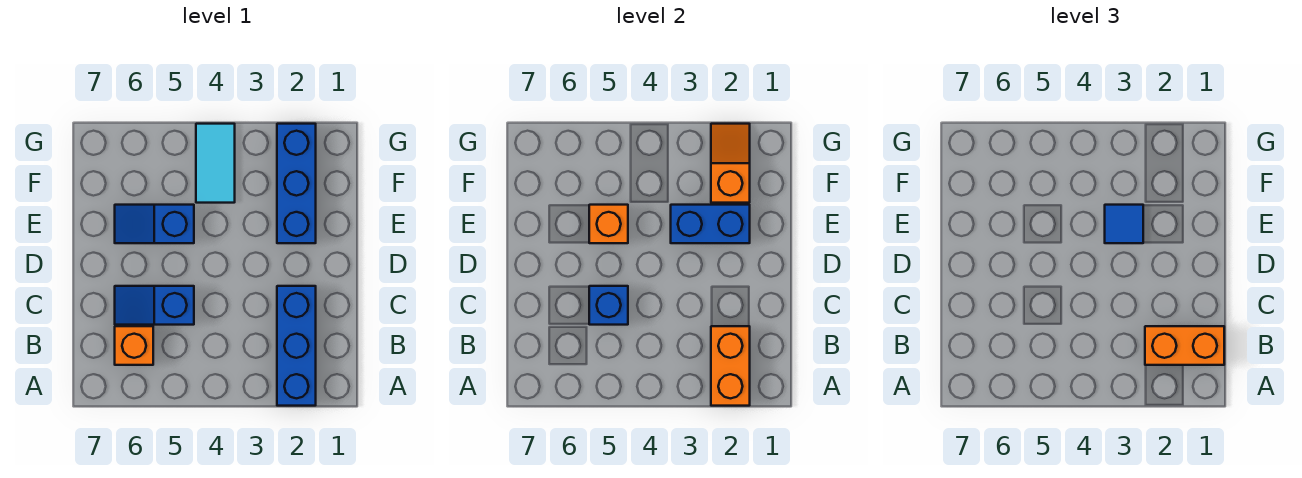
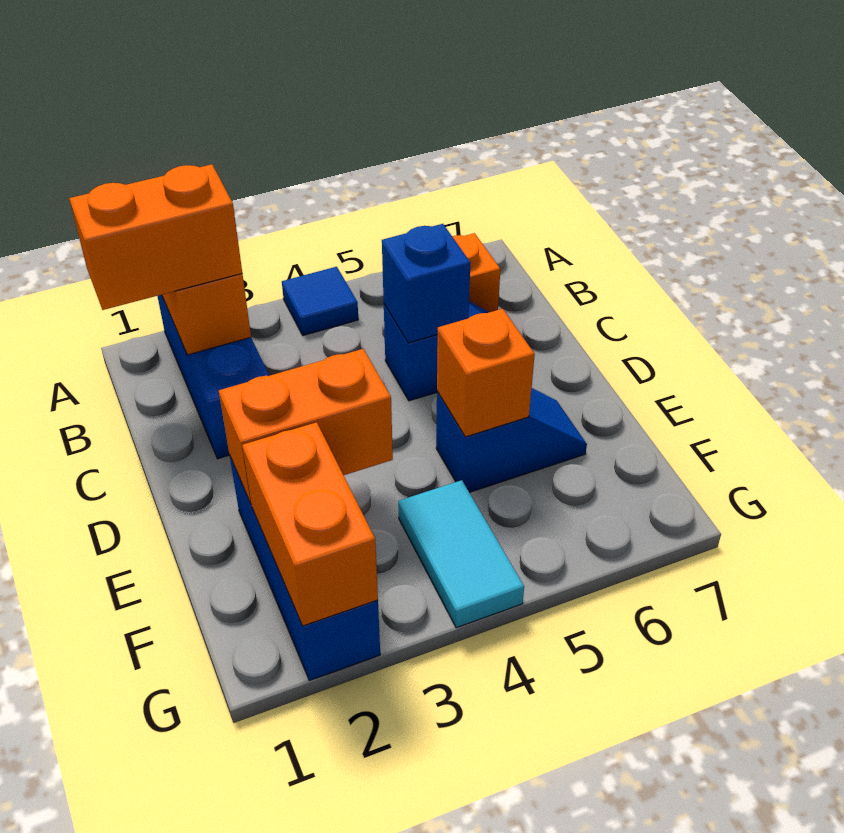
blue 1x2 brick [671,205,750,243] -> orange 1x2 brick [219,349,393,504]
blue 1x1 tile [1105,205,1143,243] -> blue 1x1 tile moved to [282,267,358,335]
orange 1x2 slope [711,124,750,203] -> orange 1x2 brick [242,422,378,626]

